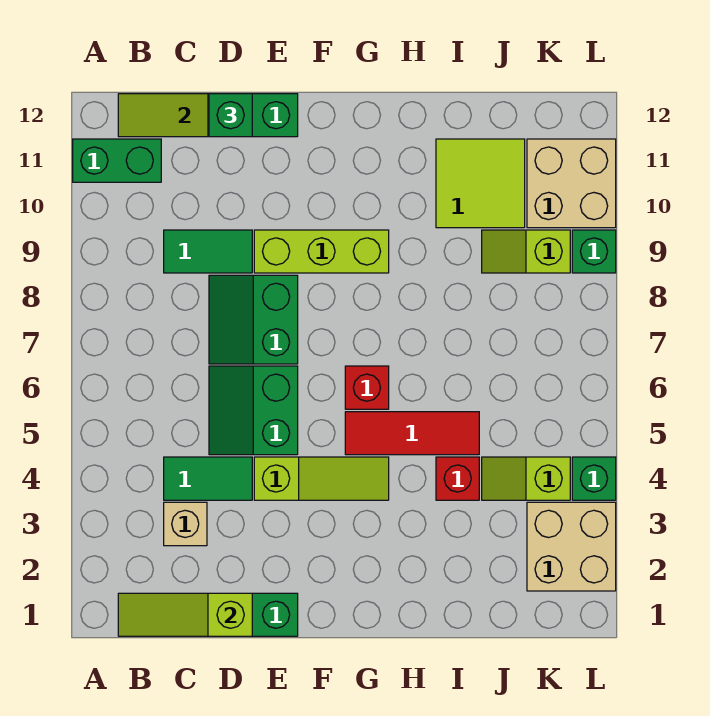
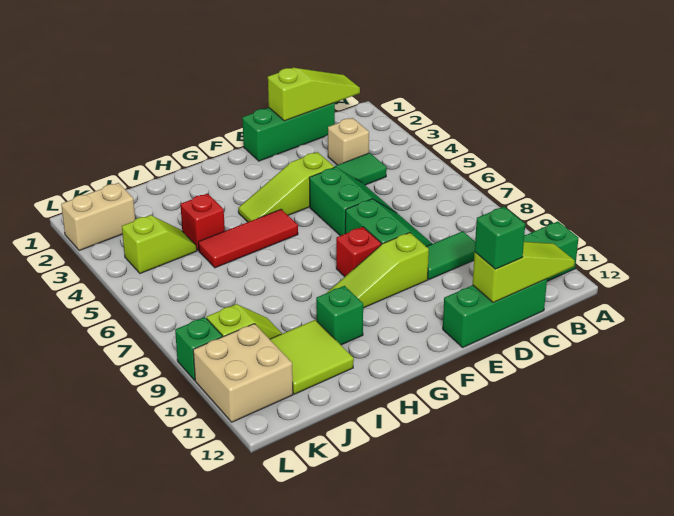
lime 1x3 brick [254,230,389,273] -> lime 1x3 slope [327,233,429,308]
red 1x1 brick [345,366,389,409] -> red 1x1 brick moved to [336,227,381,277]
tan 2x2 brick [527,502,616,591] -> tan 1x2 brick [61,183,135,251]
green 1x1 brick [572,457,616,500] -> green 1x1 brick moved to [316,286,363,345]

